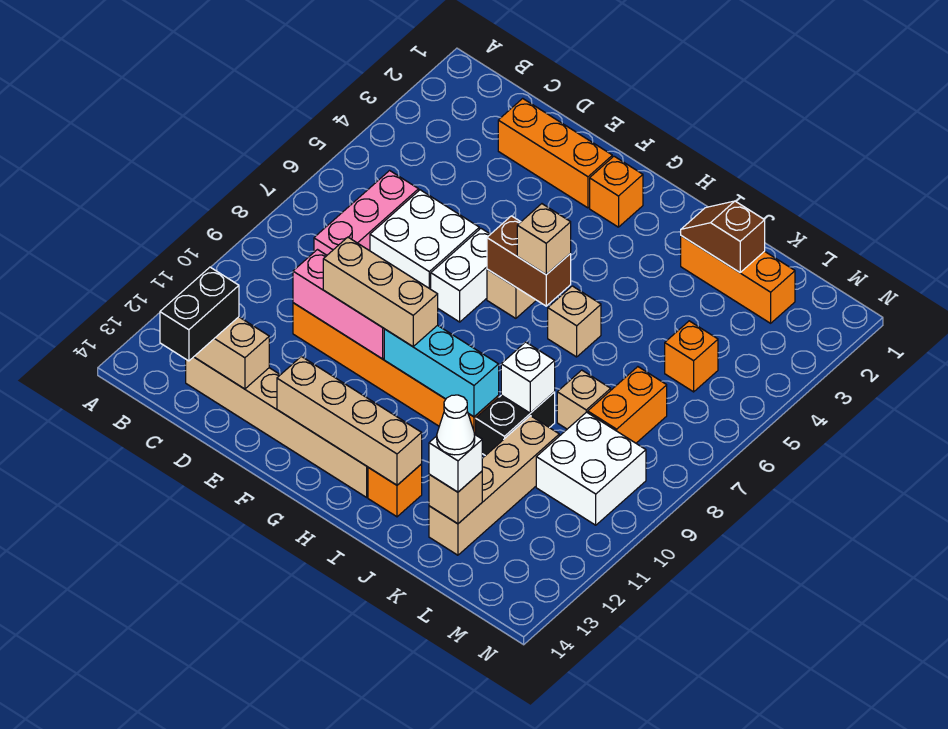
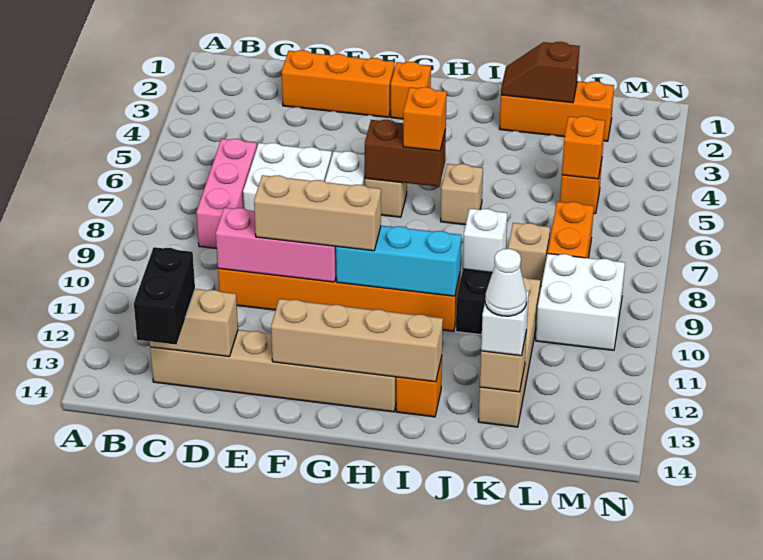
tan 1x1 brick [517,204,571,275] -> orange 1x1 brick [403,87,447,151]
none -> orange 1x1 brick [562,116,605,179]

